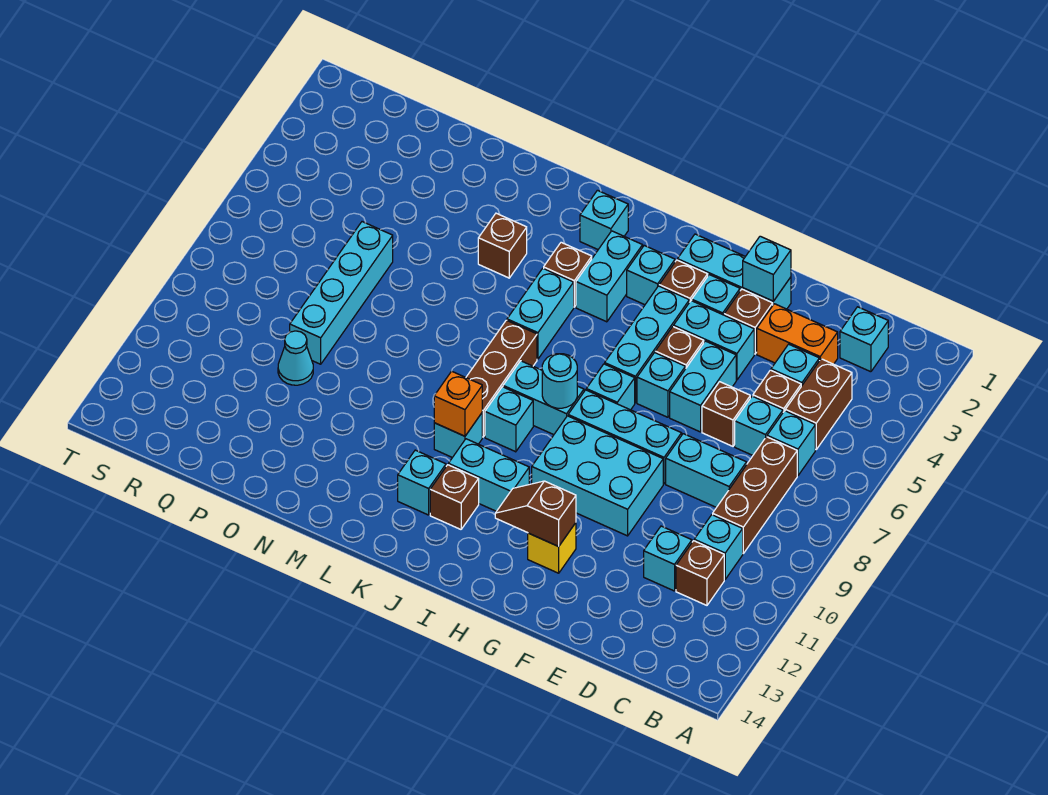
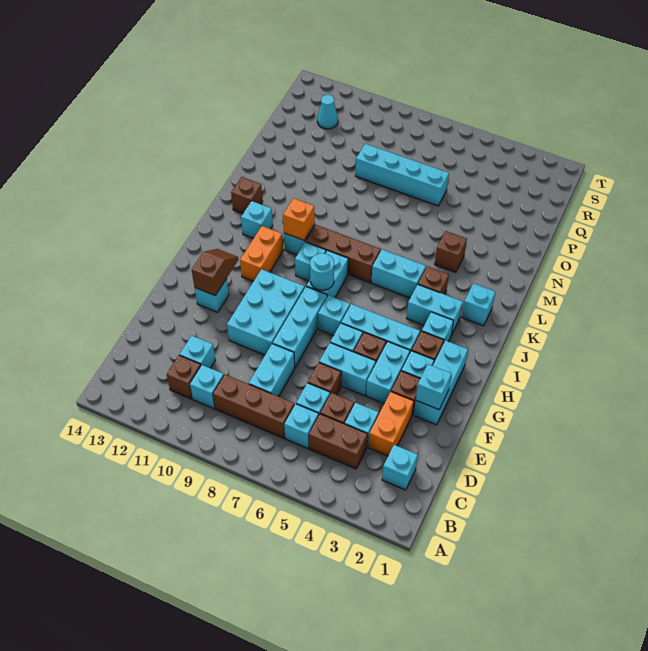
yellow 1x1 brick [528,523,576,573] -> cyan 1x1 brick [195,279,229,312]
cyan 1x2 brick [448,439,529,511] -> orange 1x2 brick [240,226,283,281]
brown 1x1 brick [430,465,479,529] -> brown 1x1 brick moved to [231,177,263,214]
cyan 1x1 cone [278,331,313,385] -> cyan 1x1 cone moved to [317,95,338,129]

